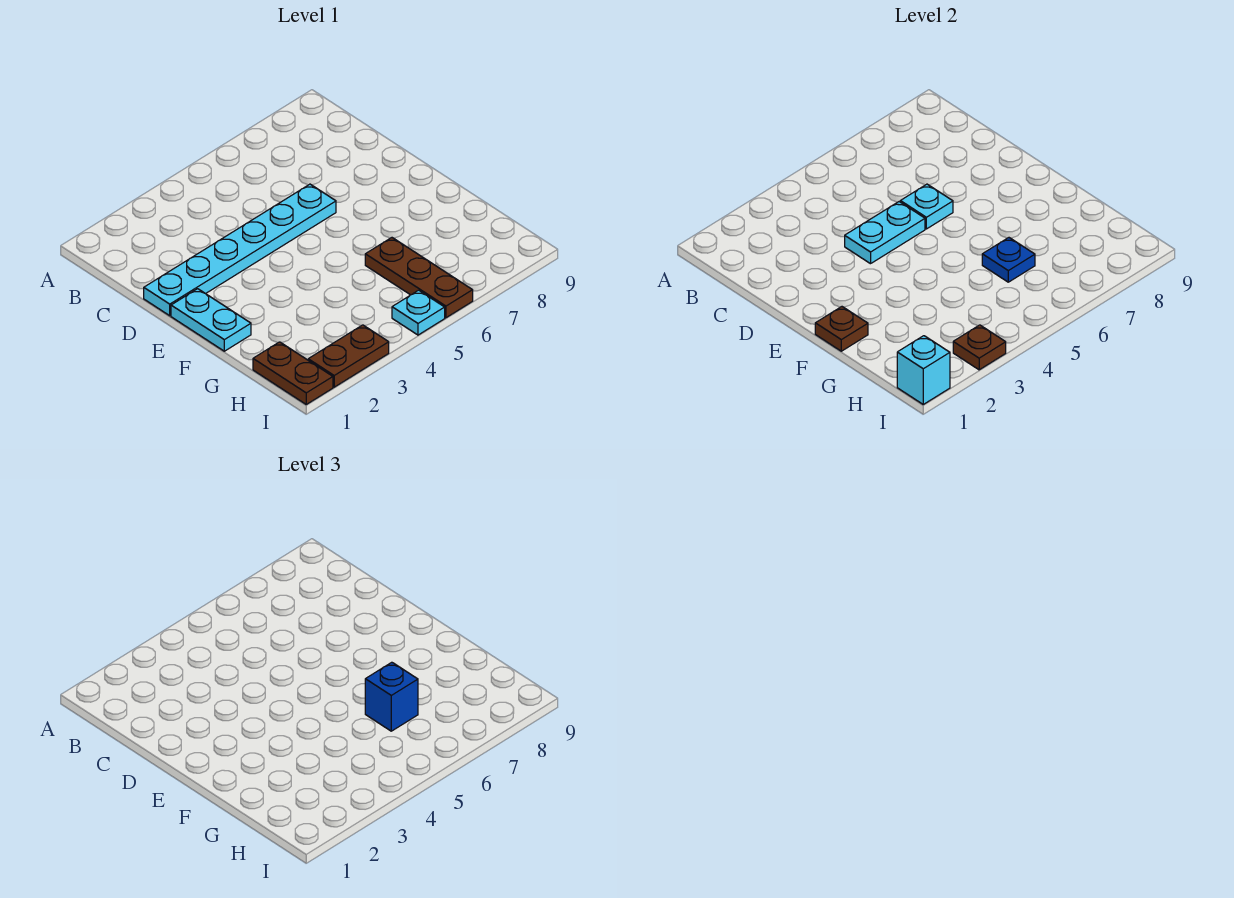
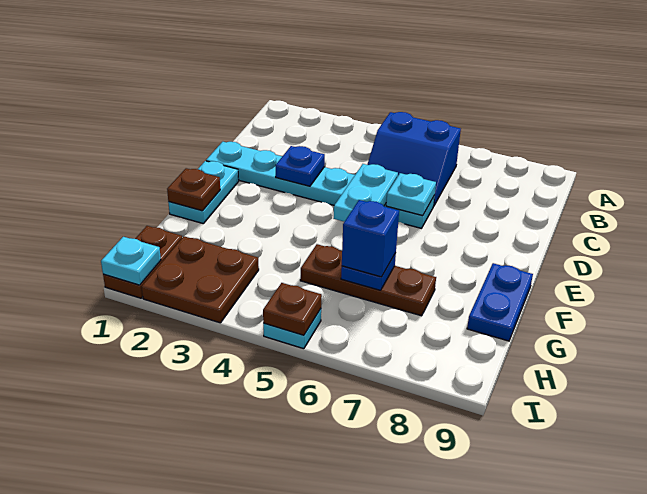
none -> blue 2x2 slope [367,112,461,205]
none -> blue 1x1 plate [276,146,325,186]
cyan 1x2 plate [845,202,925,264] -> cyan 1x2 plate turned to [333,164,398,222]
none -> blue 1x2 plate [467,263,533,341]
brown 1x3 plate [365,238,473,318] -> brown 1x3 plate turned to [300,244,436,316]
cyan 1x1 brick [897,336,950,404] -> cyan 1x1 plate [101,237,161,285]
brown 1x2 plate [308,325,389,387] -> brown 2x2 plate [142,236,259,323]
brown 1x1 plate [953,325,1006,370] -> brown 1x1 plate moved to [263,283,322,335]

